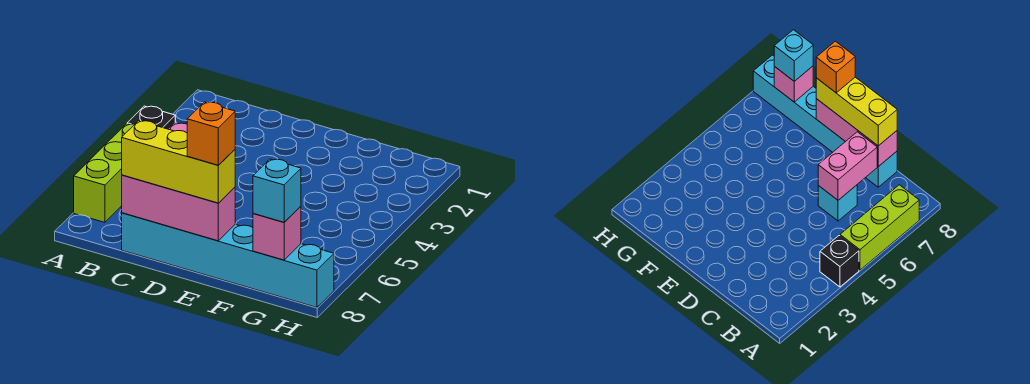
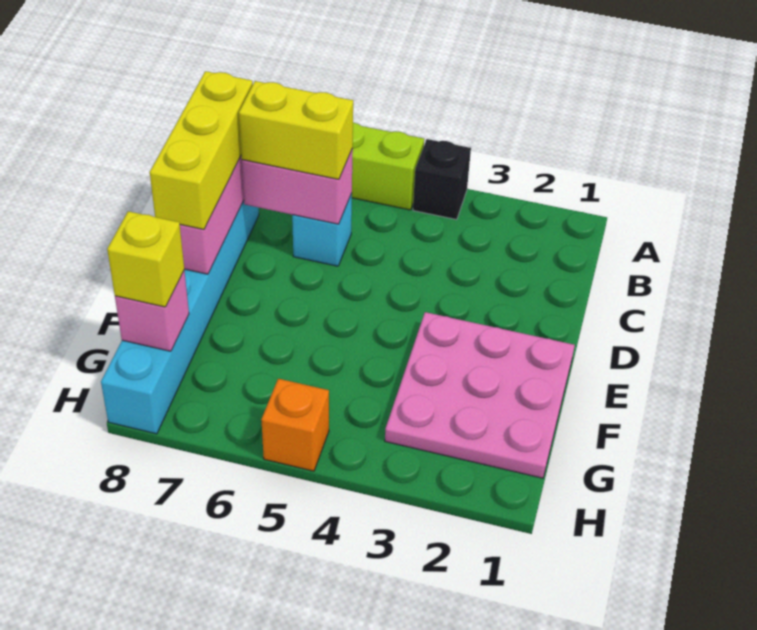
none -> yellow 1x2 brick [239,81,353,179]
none -> pink 3x3 plate [385,312,575,478]
orange 1x1 brick [187,102,235,165] -> orange 1x1 brick moved to [261,379,329,471]
cyan 1x1 brick [253,159,301,222] -> yellow 1x1 brick [107,211,184,307]

